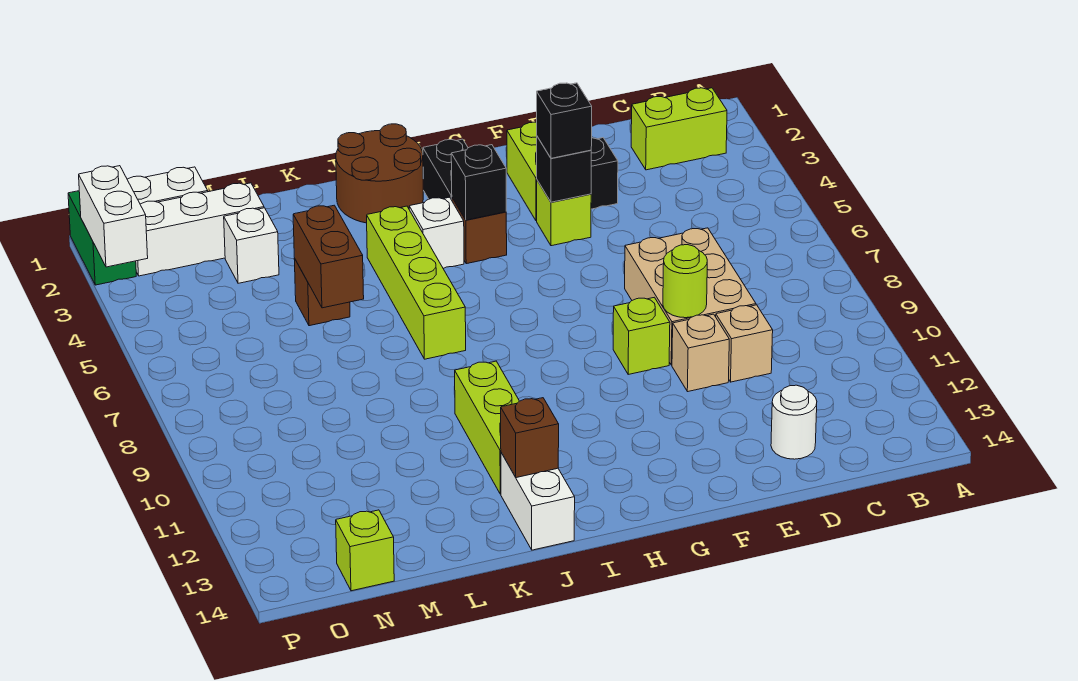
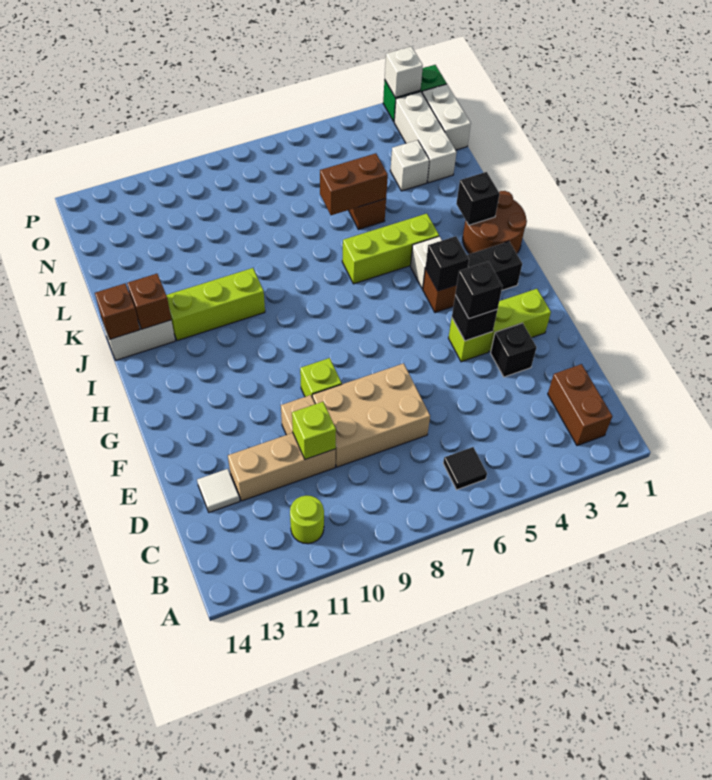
lime 1x2 brick [631,88,727,170] -> brown 1x2 brick [548,364,612,446]
none -> black 1x1 tile [443,447,487,490]
tan 1x1 brick [716,305,773,382] -> tan 1x3 brick [228,433,336,501]
white 1x1 round brick [771,385,817,459] -> white 1x1 tile [197,469,240,512]
lime 1x1 round brick [663,245,707,318] -> lime 1x1 round brick moved to [290,496,324,544]
none -> black 1x1 brick [456,172,500,225]
lime 1x4 brick [367,206,466,359] -> lime 1x3 brick [342,214,439,284]
none -> brown 1x1 brick [95,284,140,339]
lime 1x1 brick [336,510,394,591] -> lime 1x1 brick moved to [292,402,336,459]
white 1x2 brick [79,166,148,267] -> white 1x1 brick [385,46,423,98]

